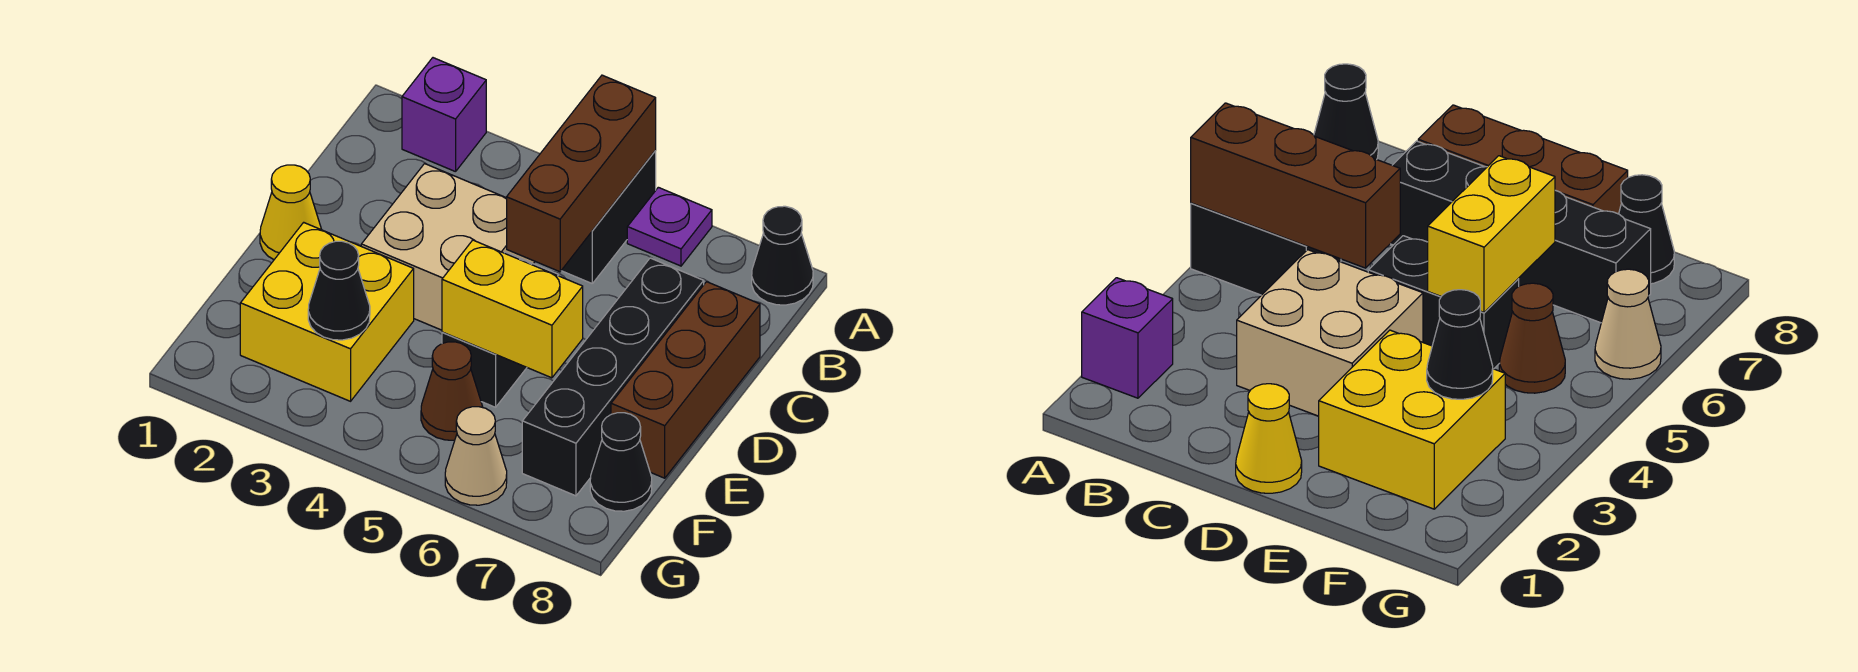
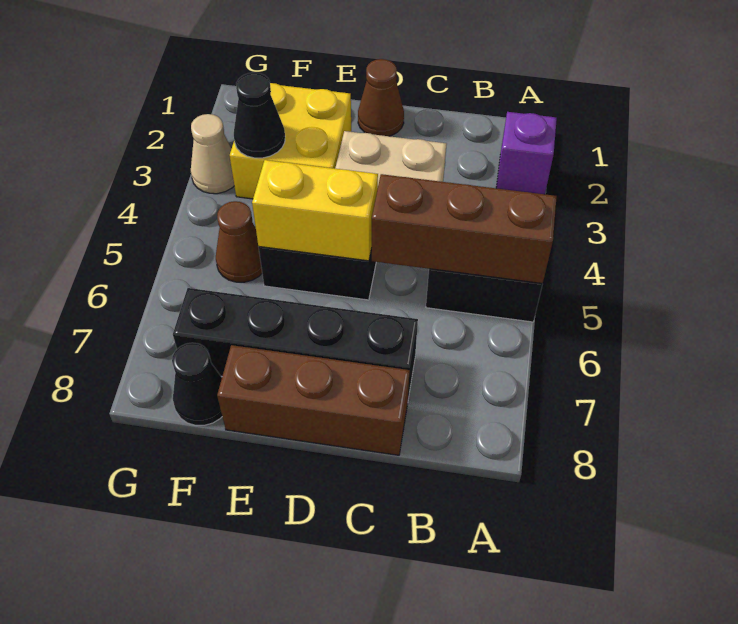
purple 1x1 plate [627,187,712,266] -> none
black 1x1 cone [752,206,813,305] -> none
yellow 1x1 cone [260,165,322,259] -> brown 1x1 cone [358,59,404,136]
yellow 1x2 brick [442,240,583,378] -> yellow 1x2 brick turned to [252,160,378,261]
tan 1x1 cone [445,407,507,505] -> tan 1x1 cone moved to [191,114,234,194]

